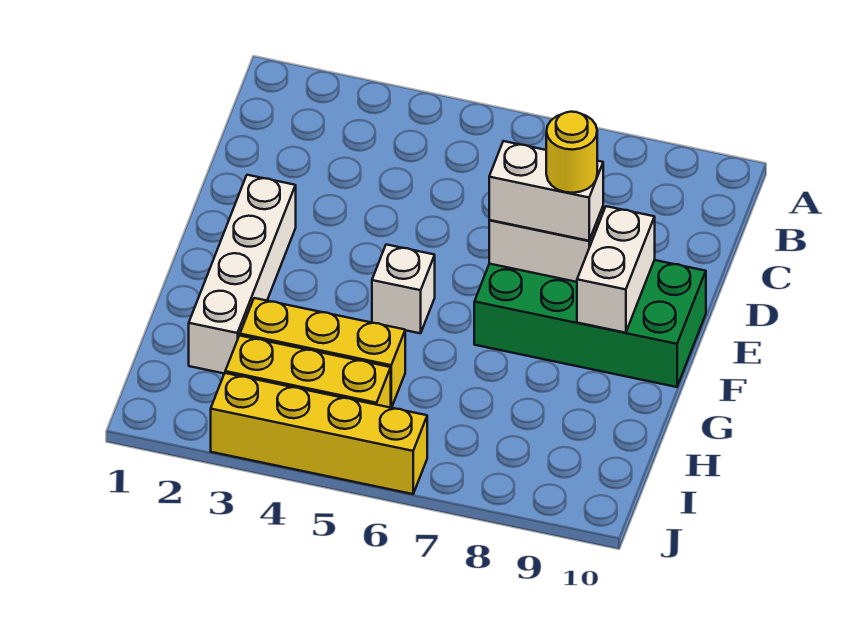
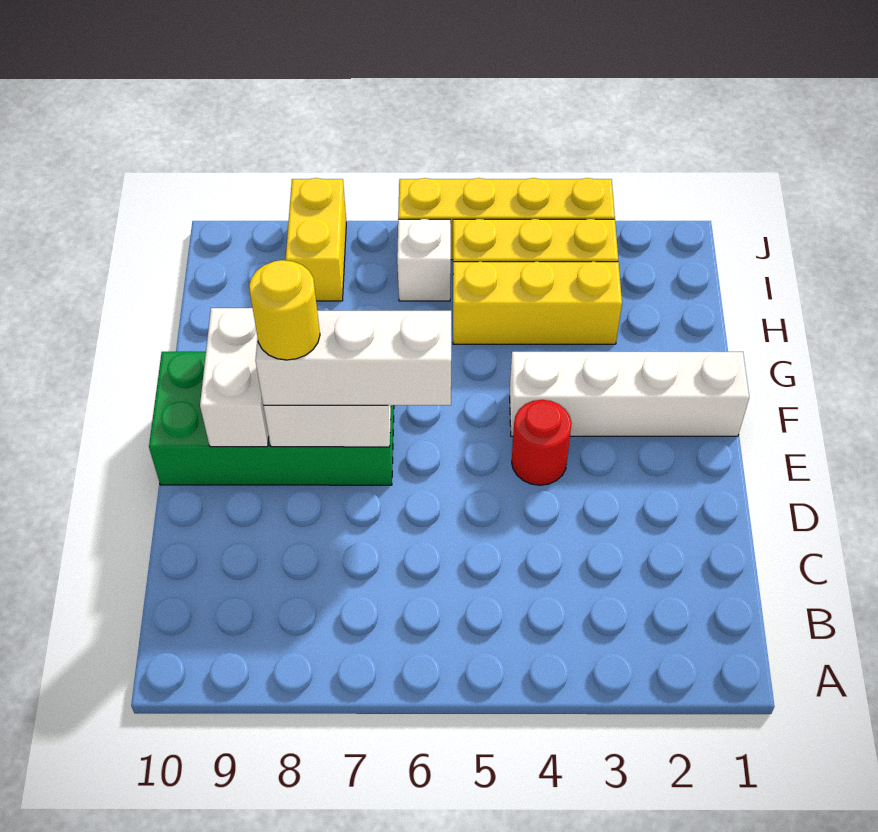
white 1x4 brick [189,175,296,373] -> white 1x4 brick turned to [510,352,749,436]
none -> red 1x1 round brick [512,400,572,485]
white 1x2 brick [489,141,603,241] -> white 1x3 brick [255,311,451,405]
white 1x1 brick [372,245,435,333] -> white 1x1 brick moved to [397,219,451,301]
none -> yellow 1x2 brick [286,178,346,301]

